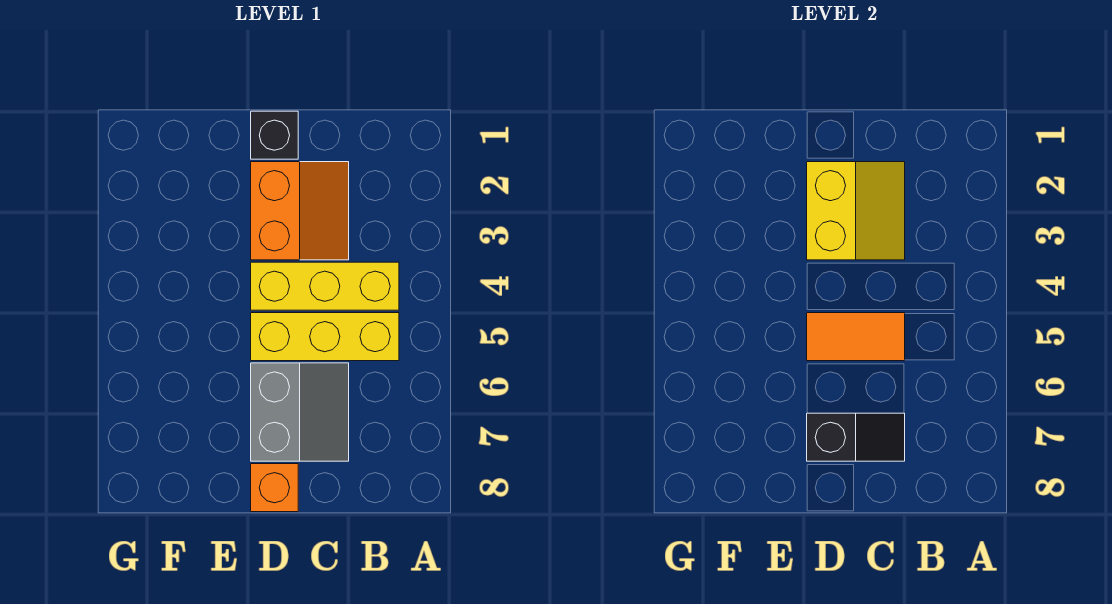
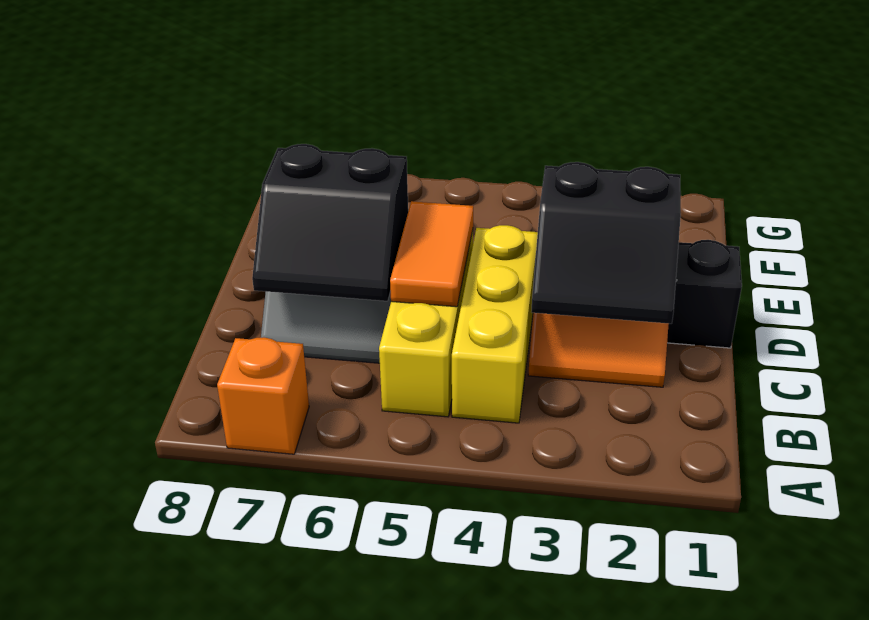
yellow 2x2 slope [807,162,905,260] -> black 2x2 slope [531,162,681,324]
black 1x2 slope [807,413,905,461] -> black 2x2 slope [252,144,408,301]
orange 1x1 brick [251,464,298,512] -> orange 1x1 brick moved to [217,337,309,454]

